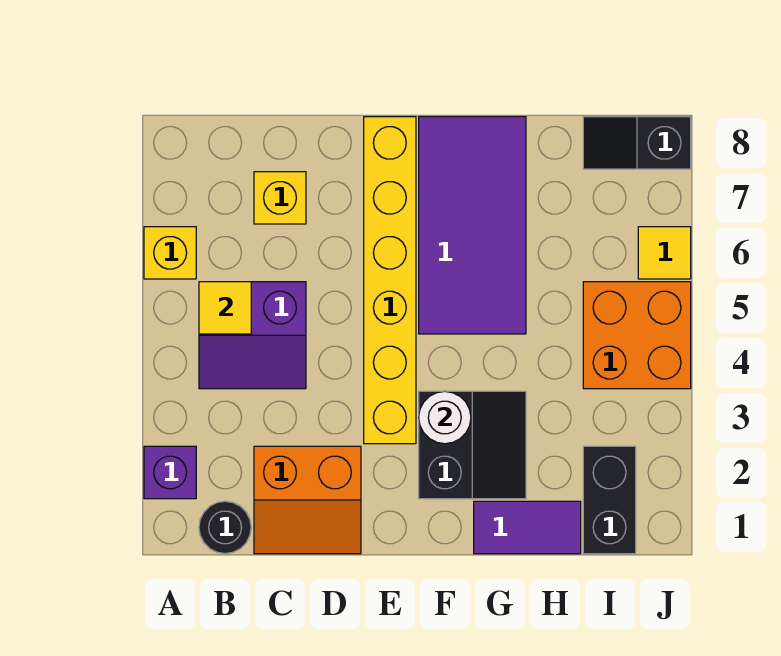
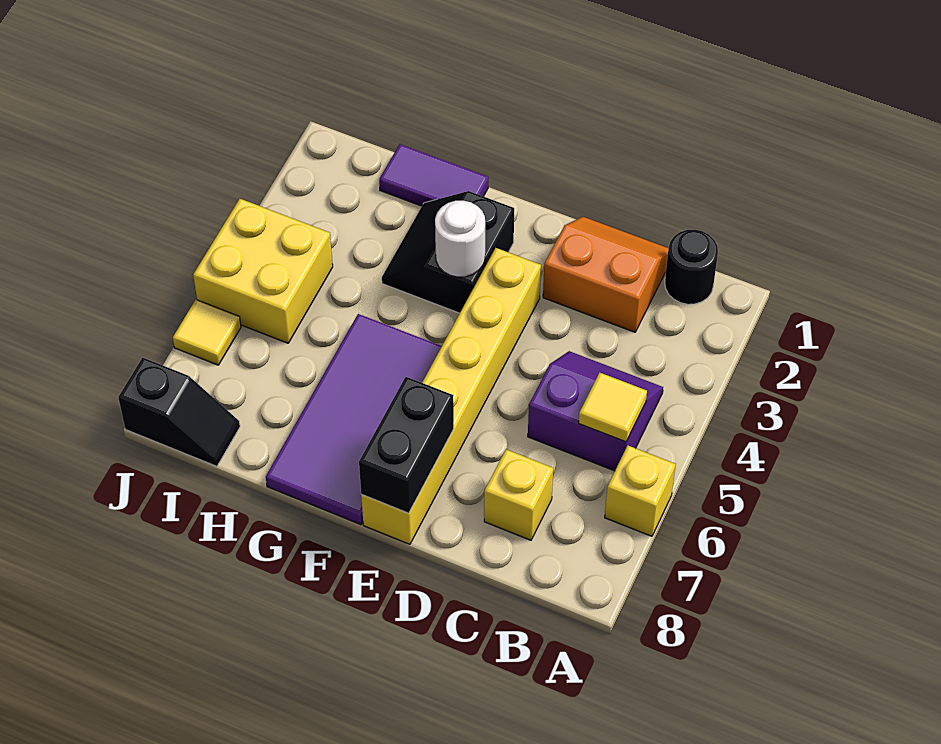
purple 1x1 brick [144,446,196,499] -> none
black 1x2 brick [583,446,636,554] -> black 1x2 brick moved to [359,377,454,513]
orange 2x2 brick [583,282,691,389] -> yellow 2x2 brick [193,199,333,343]

